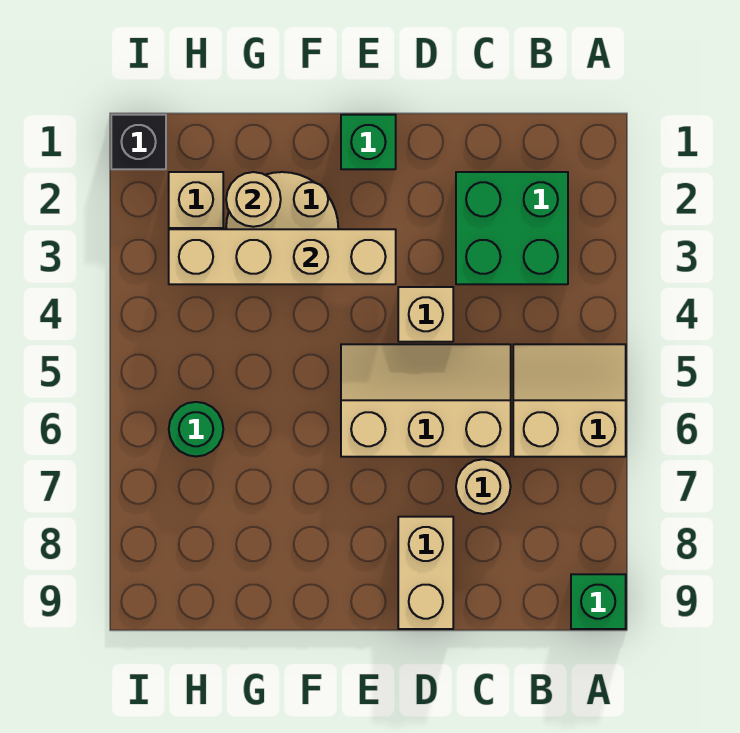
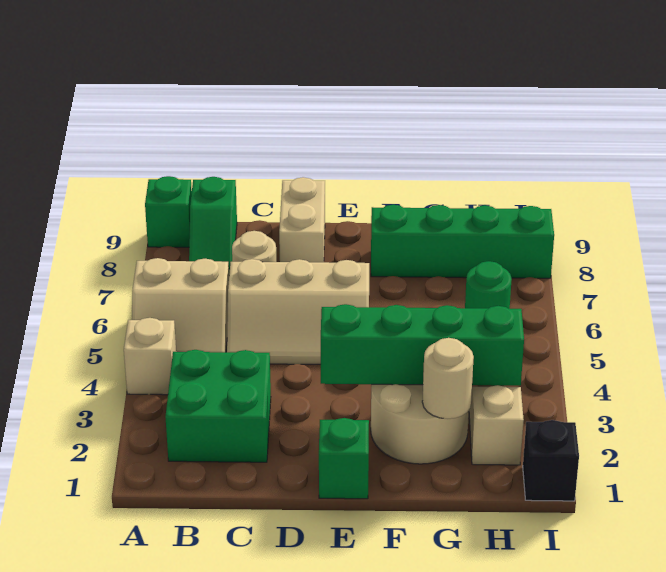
none -> green 1x2 slope [189,177,237,274]
tan 1x1 brick [398,287,453,342] -> tan 1x1 brick moved to [124,318,176,395]
tan 1x4 brick [169,229,396,284] -> green 1x4 brick [321,304,524,386]
none -> green 1x4 brick [371,205,554,278]

